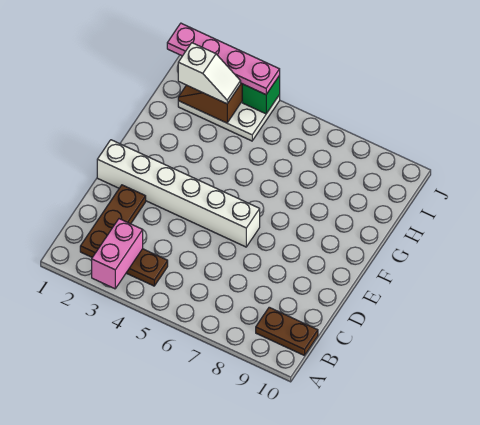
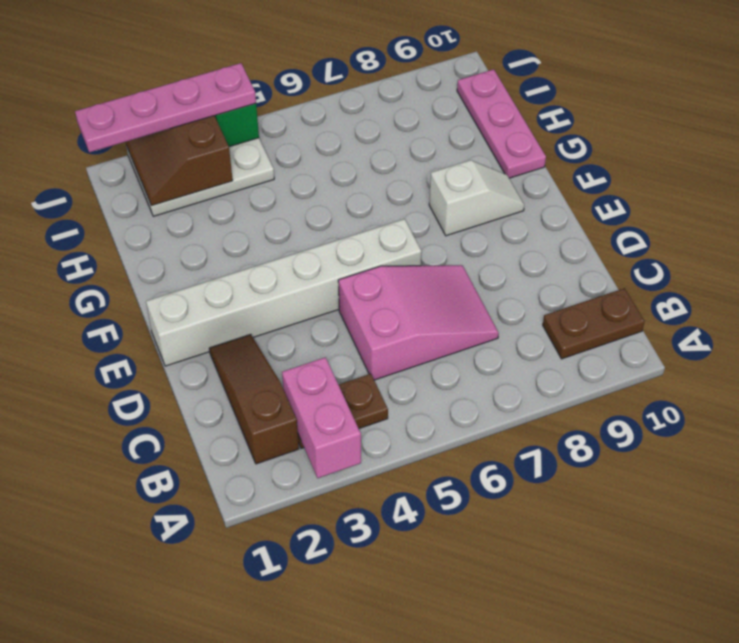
brown 1x3 plate [80,185,146,257] -> brown 1x3 slope [209,335,299,464]
none -> pink 2x3 slope [338,265,499,380]
none -> pink 1x3 plate [457,69,546,178]
white 1x2 slope [178,43,241,104] -> white 1x2 slope moved to [429,160,524,236]

